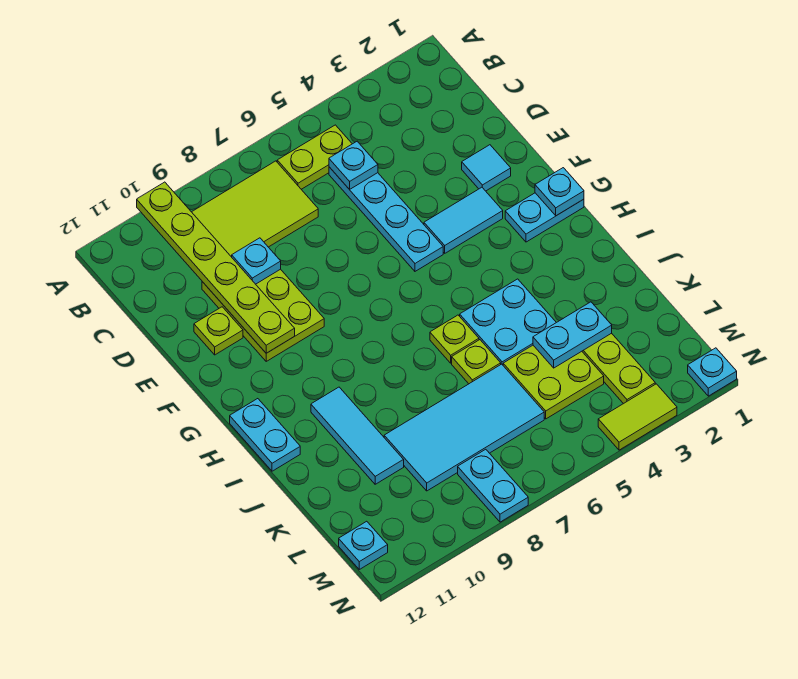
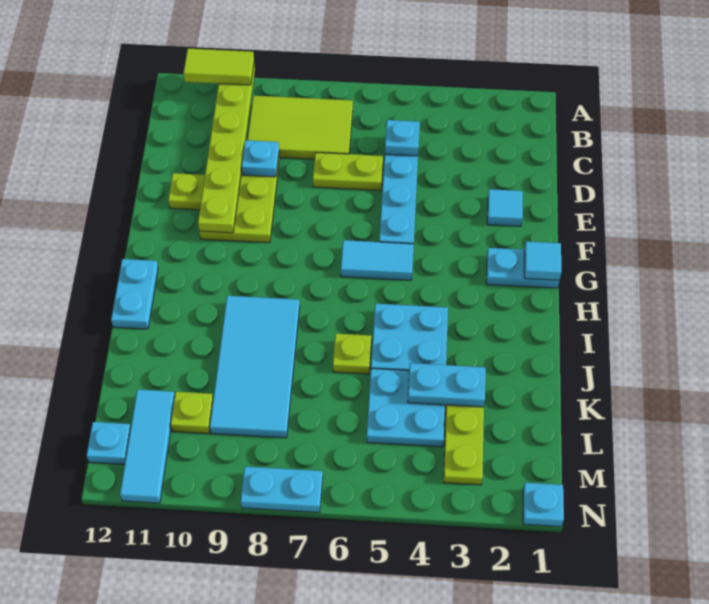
lime 1x2 plate [277,125,352,189] -> lime 1x2 plate moved to [313,152,383,191]
cyan 1x2 tile [424,187,503,253] -> cyan 1x2 tile moved to [341,240,414,280]
cyan 1x1 plate [535,168,584,216] -> cyan 1x1 tile [524,241,561,280]
lime 1x1 plate [430,315,479,363] -> lime 1x1 plate moved to [171,392,213,433]
cyan 1x3 tile [311,387,404,484] -> cyan 1x3 tile moved to [120,390,175,503]
lime 2x2 plate [503,345,604,419] -> cyan 2x2 plate [367,369,445,447]
cyan 2x4 tile [384,364,544,491] -> cyan 2x4 tile turned to [210,296,300,438]
cyan 1x2 plate [458,449,528,522] -> cyan 1x2 plate turned to [241,467,323,512]
lime 1x2 tile [598,384,677,450] -> lime 1x2 tile moved to [183,49,254,85]

